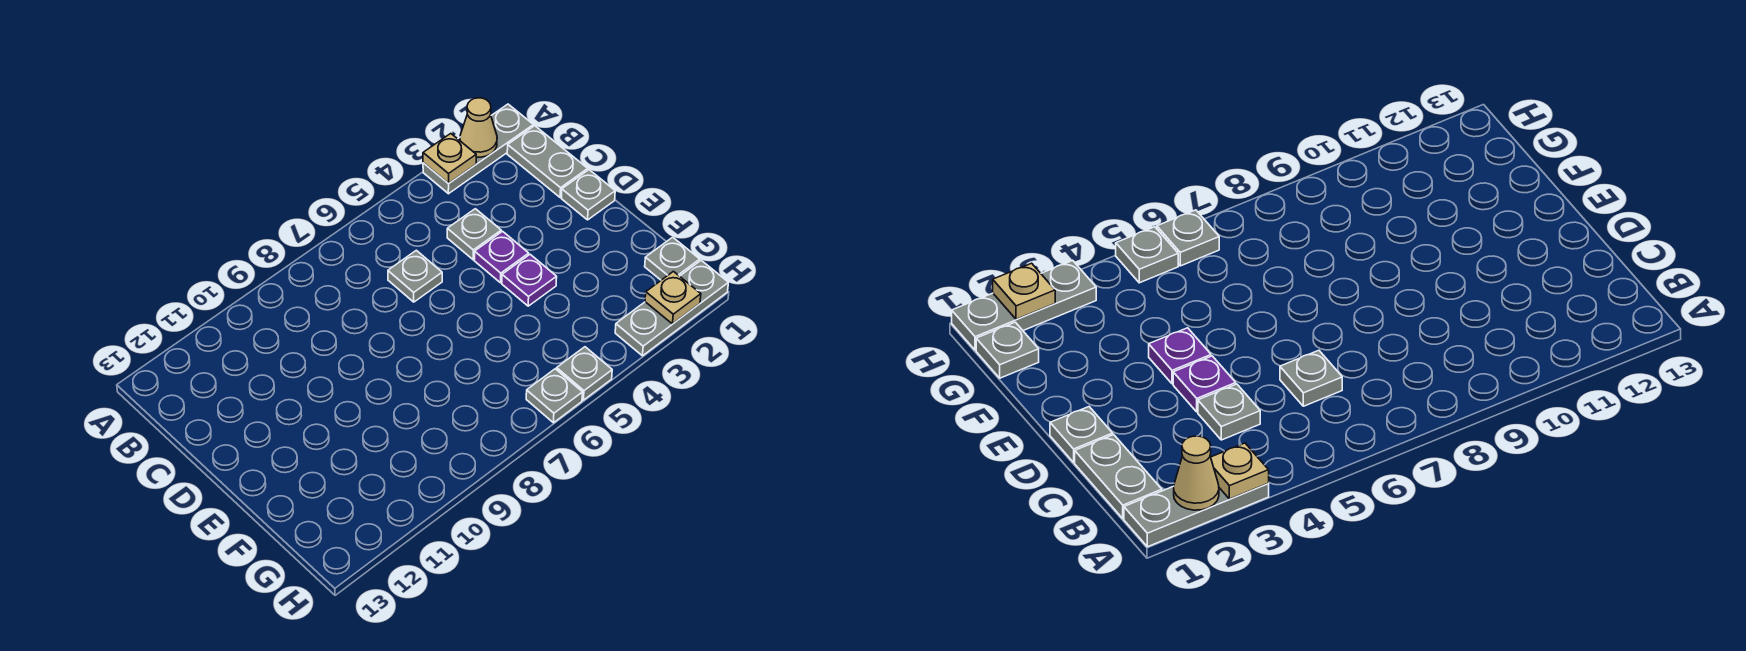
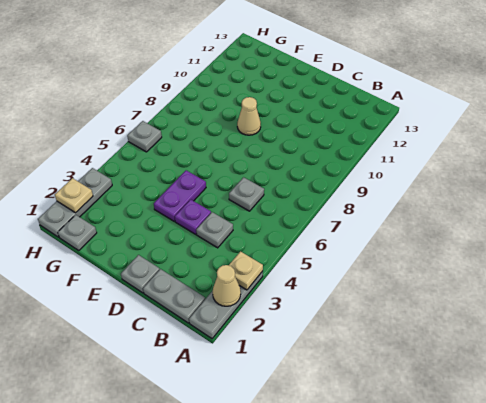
purple 1x1 plate [502,255,557,306] -> purple 1x2 plate [154,170,206,221]
none -> tan 1x1 cone [237,97,261,135]
grey 1x1 plate [557,347,612,400] -> none

